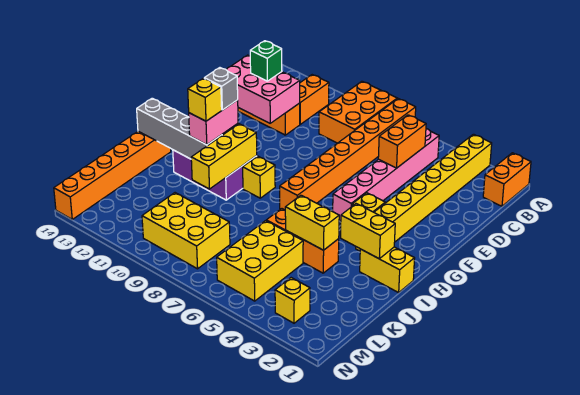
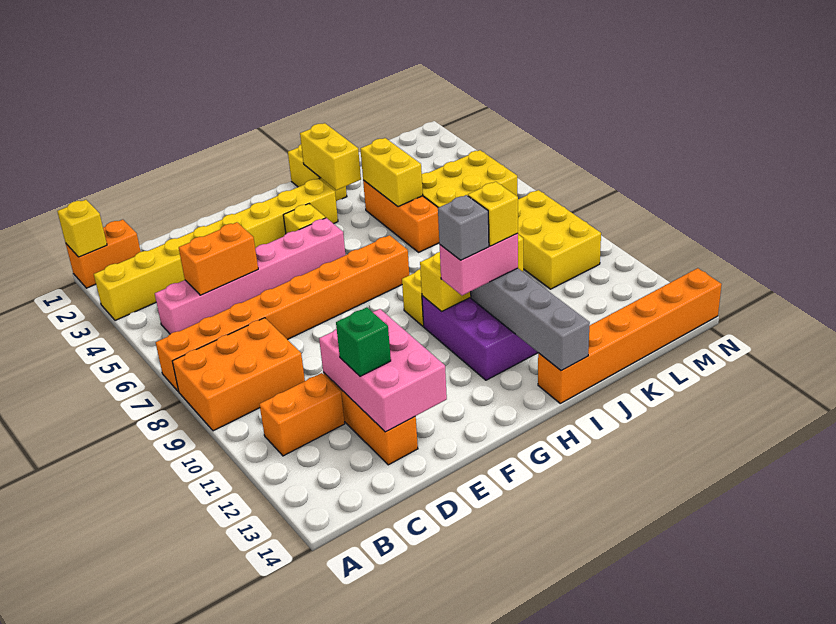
yellow 1x1 brick [275,278,310,323] -> yellow 1x1 brick moved to [57,200,107,257]

